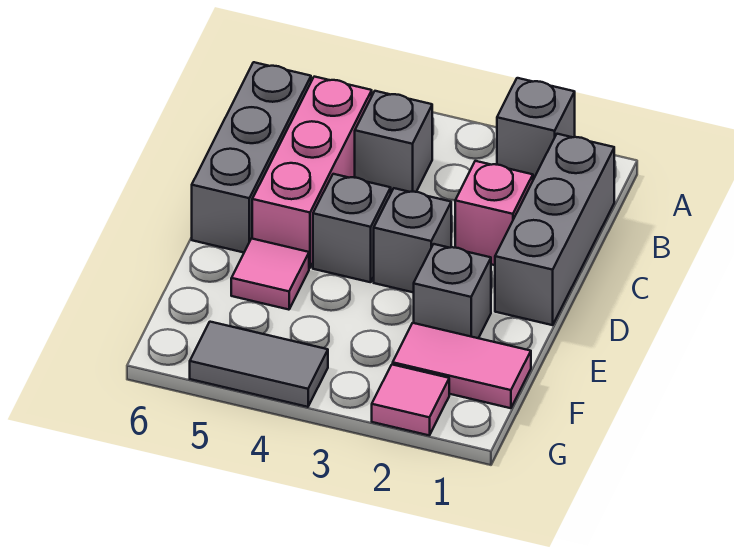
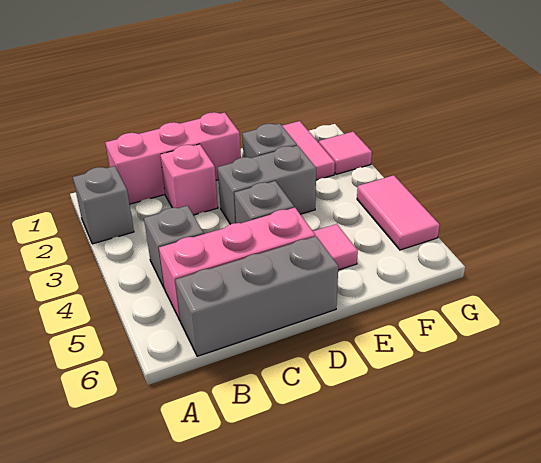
grey 1x3 brick [495,134,614,325] -> pink 1x3 brick [105,112,241,204]
grey 1x1 brick [374,188,451,293] -> grey 1x2 brick [218,145,316,224]
grey 1x2 tile [190,322,328,407] -> pink 1x2 tile [357,175,440,250]

